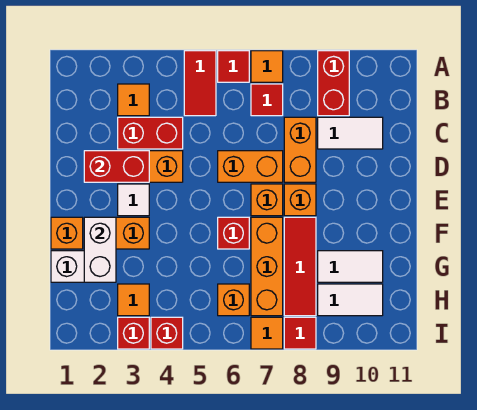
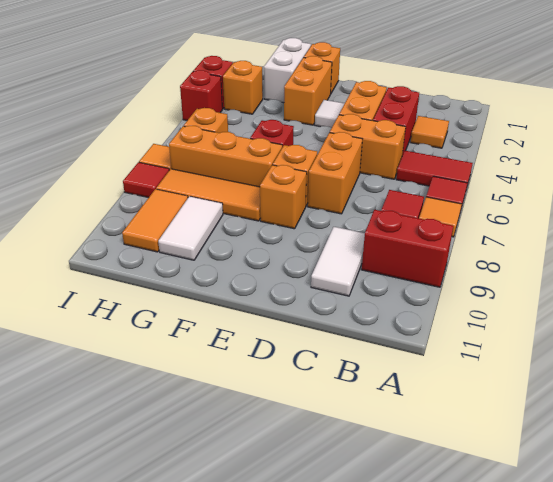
orange 1x2 brick [284,117,316,182] -> orange 1x2 brick moved to [330,114,406,179]
red 1x2 brick [84,151,149,182] -> none
white 1x2 brick [84,217,116,282] -> none
red 1x3 tile [284,217,316,316] -> orange 1x3 tile [156,169,261,221]
orange 1x1 tile [118,284,149,316] -> orange 1x1 brick [223,61,263,114]
white 1x2 tile [318,284,383,316] -> orange 1x2 tile [122,189,188,252]

